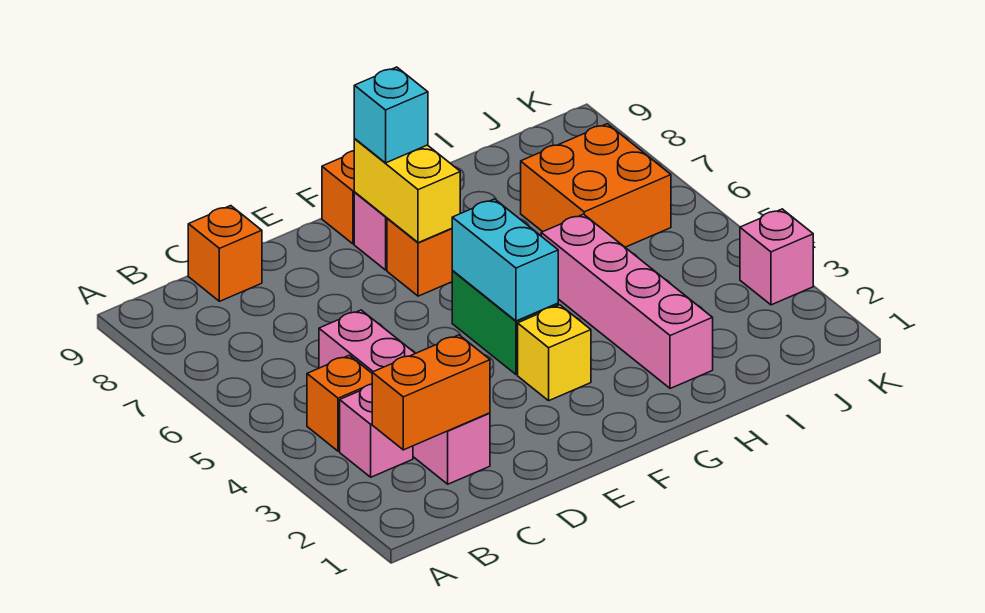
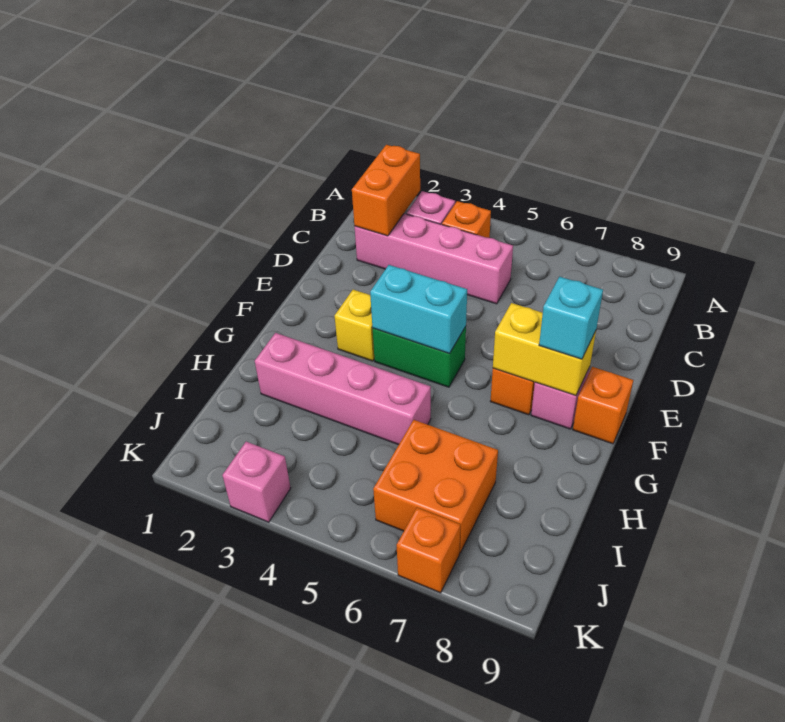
orange 1x1 brick [188,206,262,301] -> orange 1x1 brick moved to [397,508,460,593]

